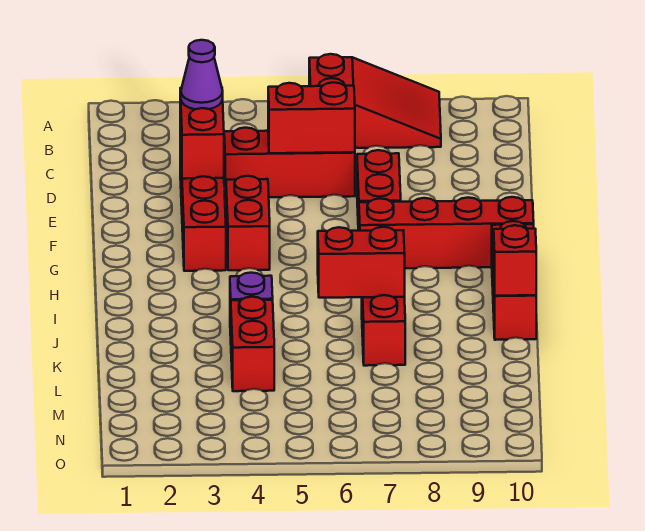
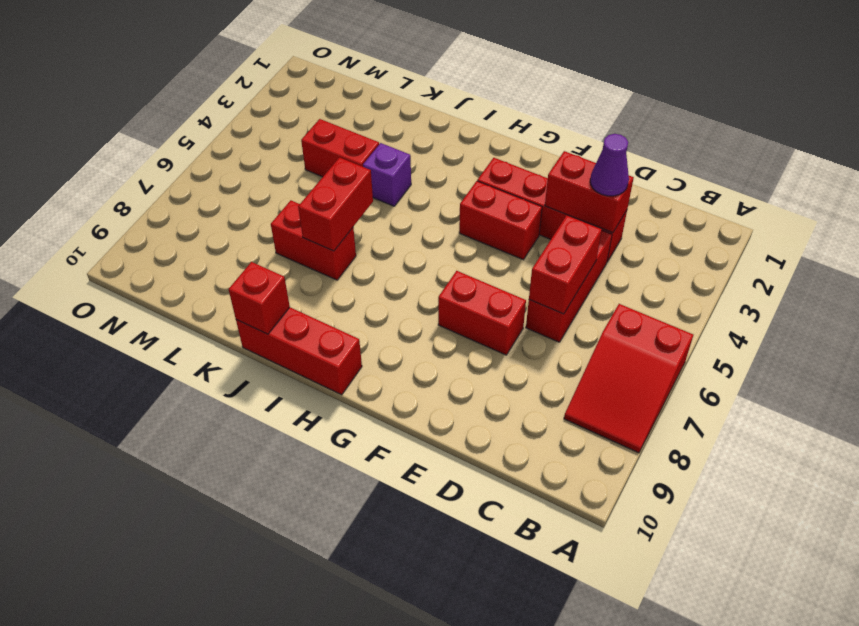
red 1x4 brick [359,197,534,268] -> none

